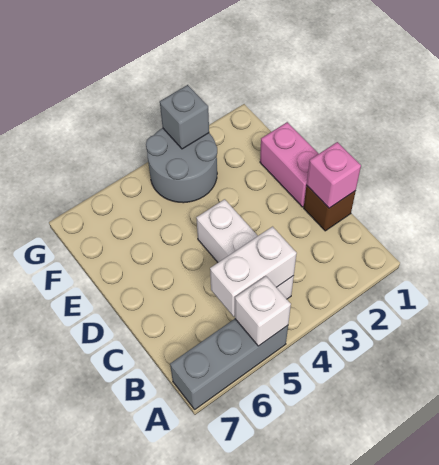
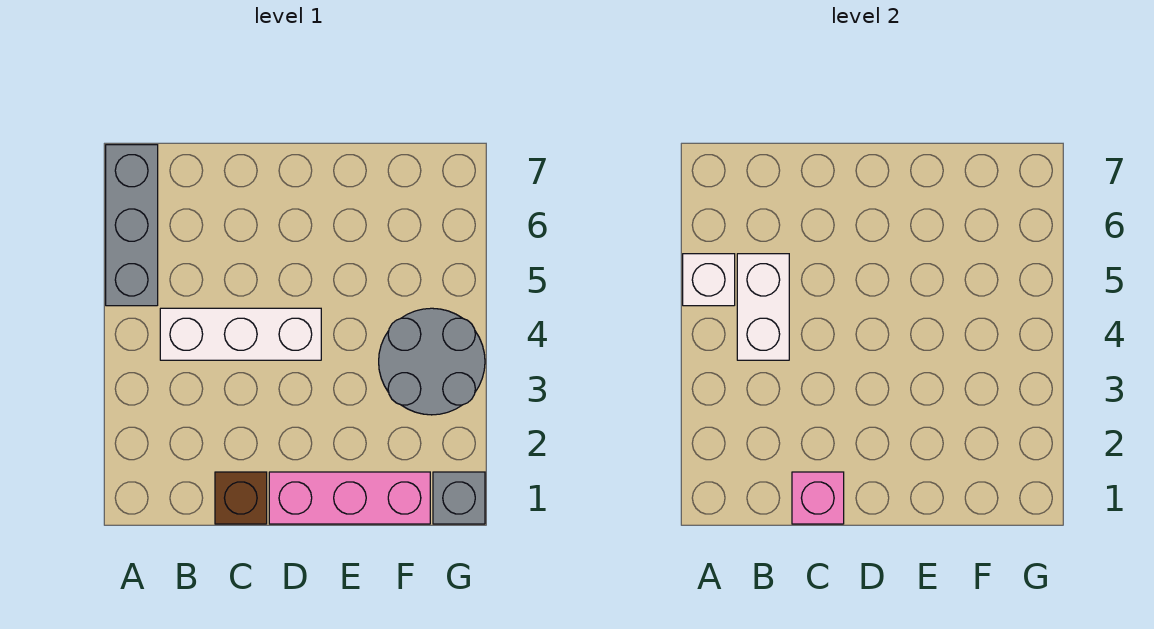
pink 1x2 brick [260,122,319,207] -> pink 1x3 brick [269,472,430,524]
grey 1x1 brick [160,85,209,149] -> grey 1x1 brick moved to [433,472,485,524]

